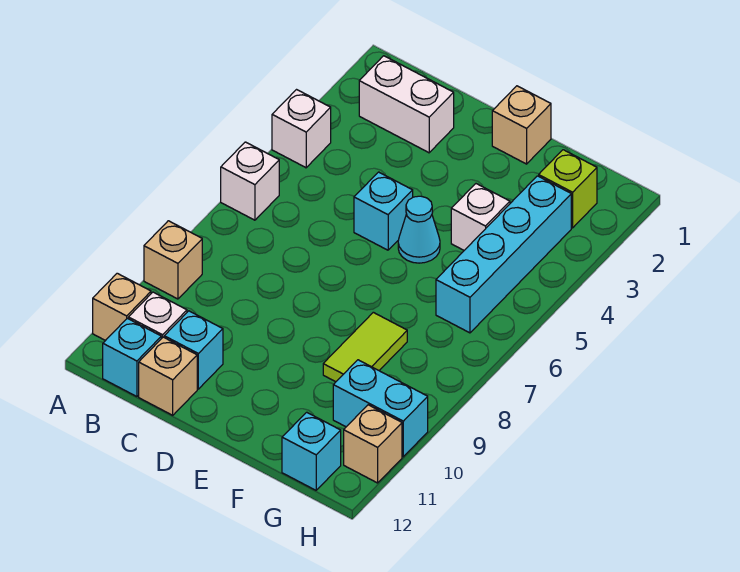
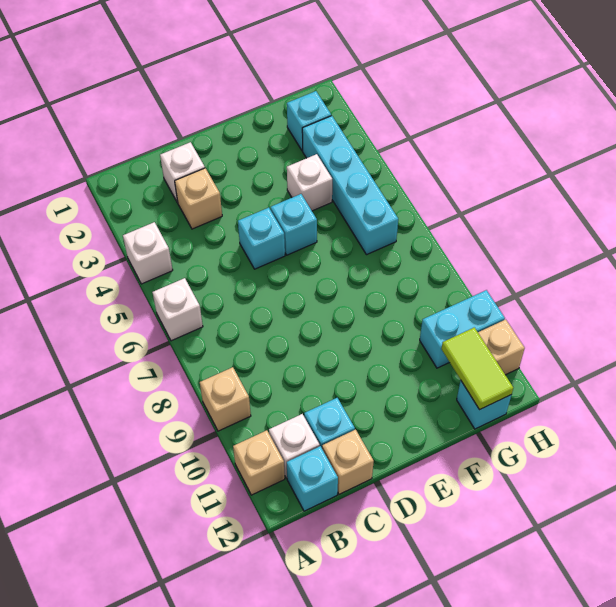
white 1x2 brick [359,56,454,153] -> white 1x1 brick [160,142,205,203]
tan 1x1 brick [492,86,551,164] -> tan 1x1 brick moved to [175,168,222,229]
cyan 1x1 cone [398,196,440,263] -> cyan 1x1 brick [271,194,317,255]
lime 1x2 tile [323,312,407,382] -> lime 1x2 tile moved to [441,327,513,410]
lime 1x1 brick [539,150,597,228] -> cyan 1x1 brick [287,91,331,151]

